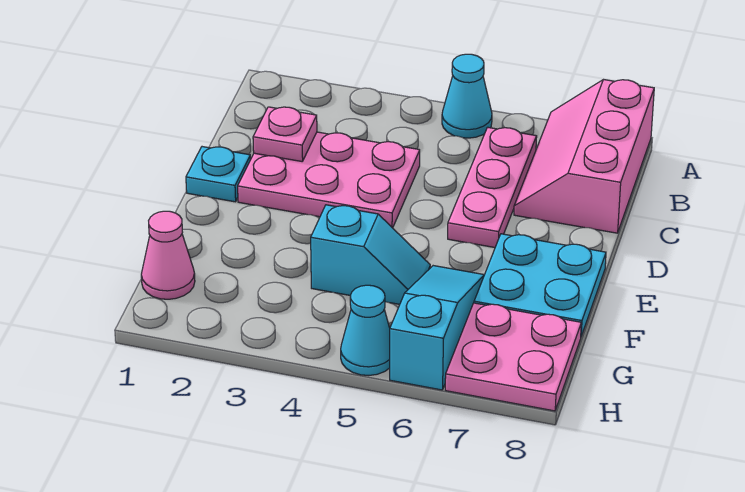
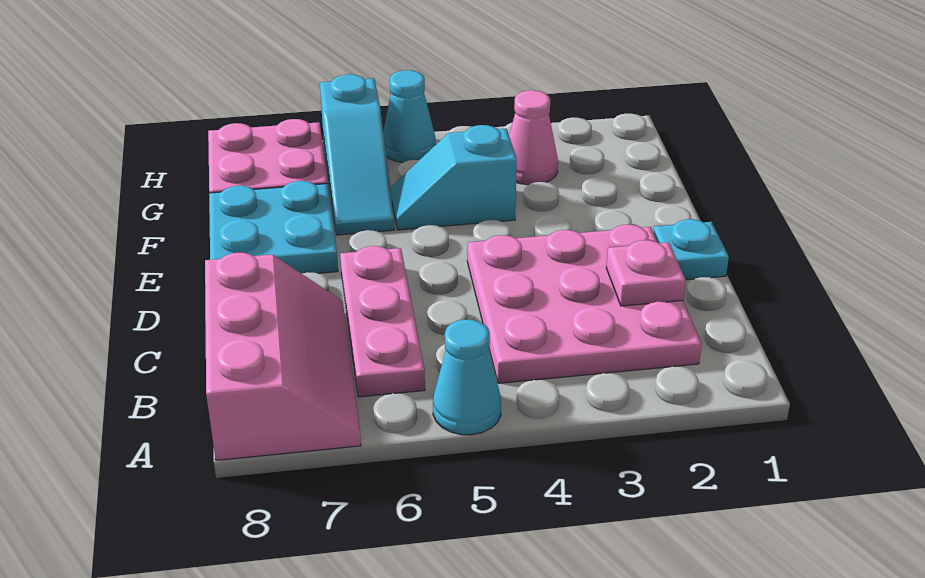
pink 2x3 plate [238,132,420,228] -> pink 3x3 plate [467,225,702,383]
pink 1x1 cone [141,211,195,299] -> pink 1x1 cone moved to [509,90,558,185]

